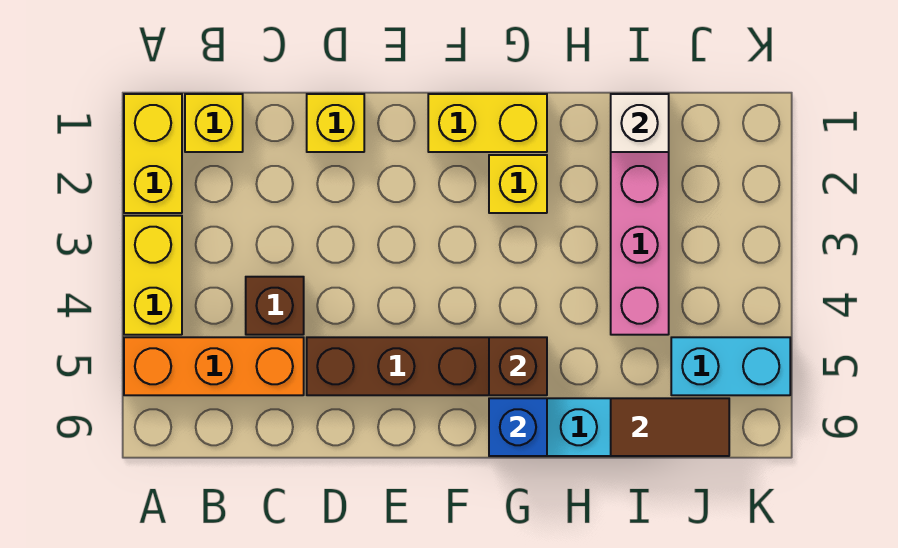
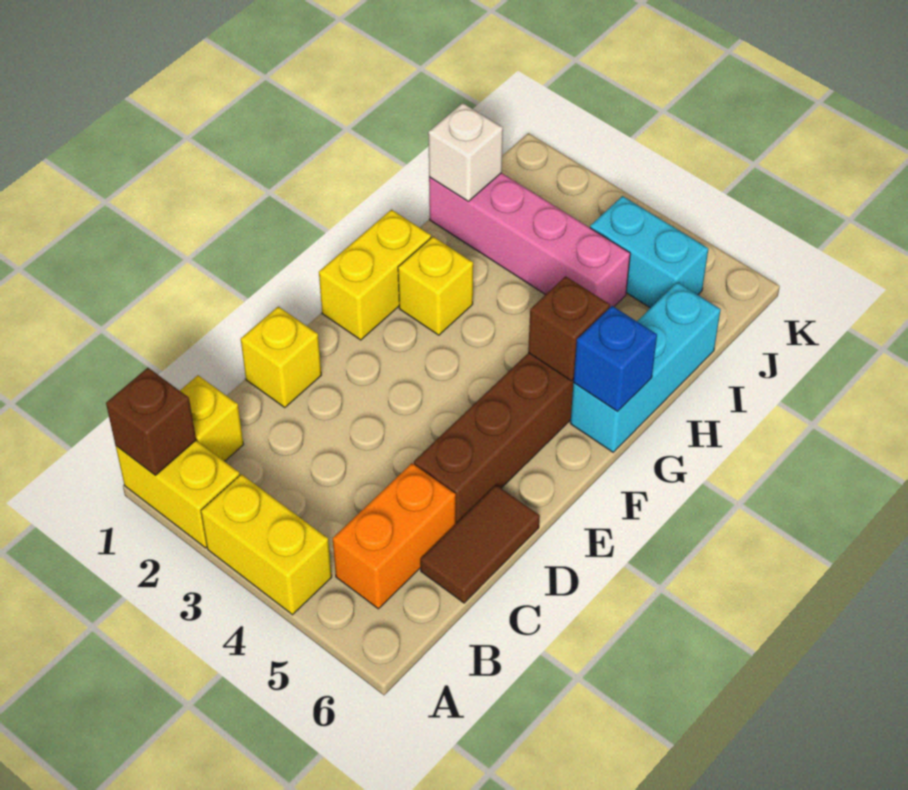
orange 1x3 brick [124,337,304,395] -> orange 1x2 brick [333,463,456,609]
brown 1x1 brick [246,277,304,335] -> brown 1x1 brick moved to [106,368,196,475]
brown 1x2 tile [611,398,729,456] -> brown 1x2 tile moved to [420,485,540,603]
cyan 1x2 brick [671,337,790,395] -> cyan 1x2 brick turned to [590,196,708,308]

